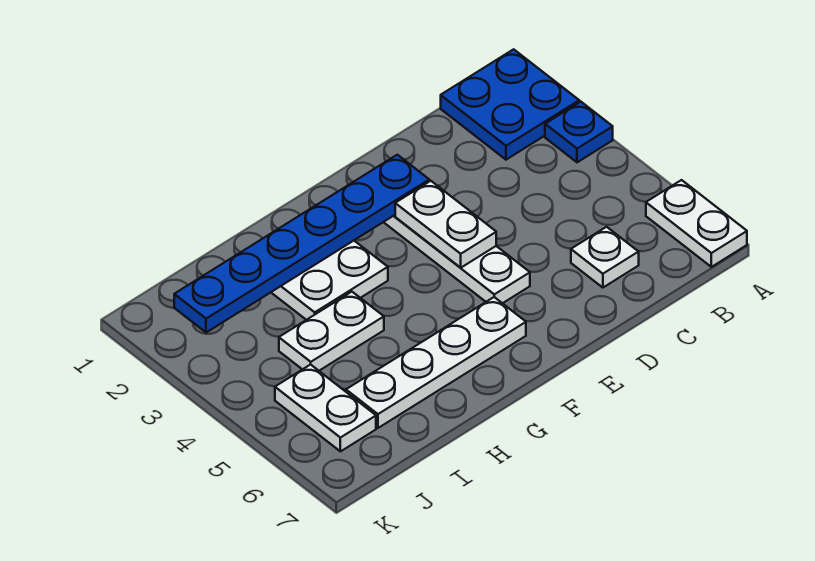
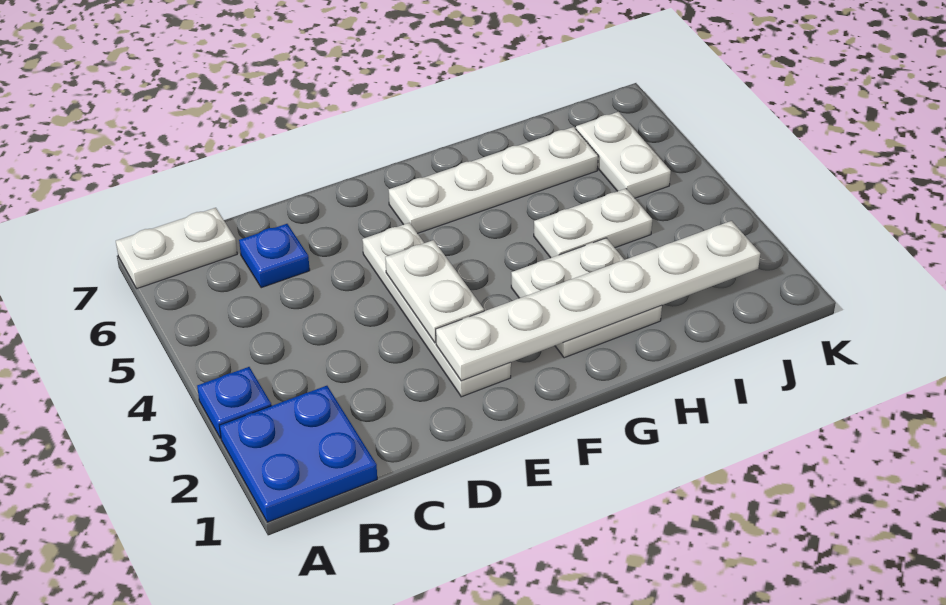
white 1x2 plate [646,180,747,267] -> white 1x2 plate turned to [116,208,237,288]
white 1x1 plate [571,227,639,288] -> blue 1x1 plate [239,224,310,288]
blue 1x6 plate [174,155,429,333] -> white 1x6 plate [436,221,760,381]

